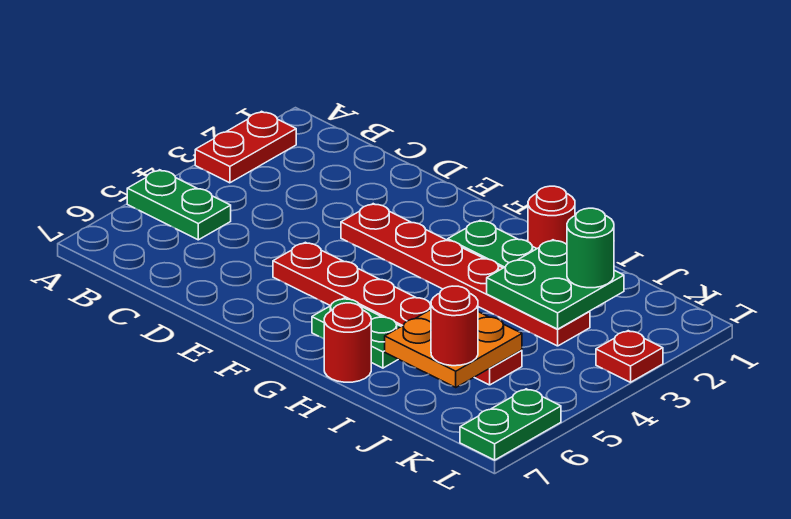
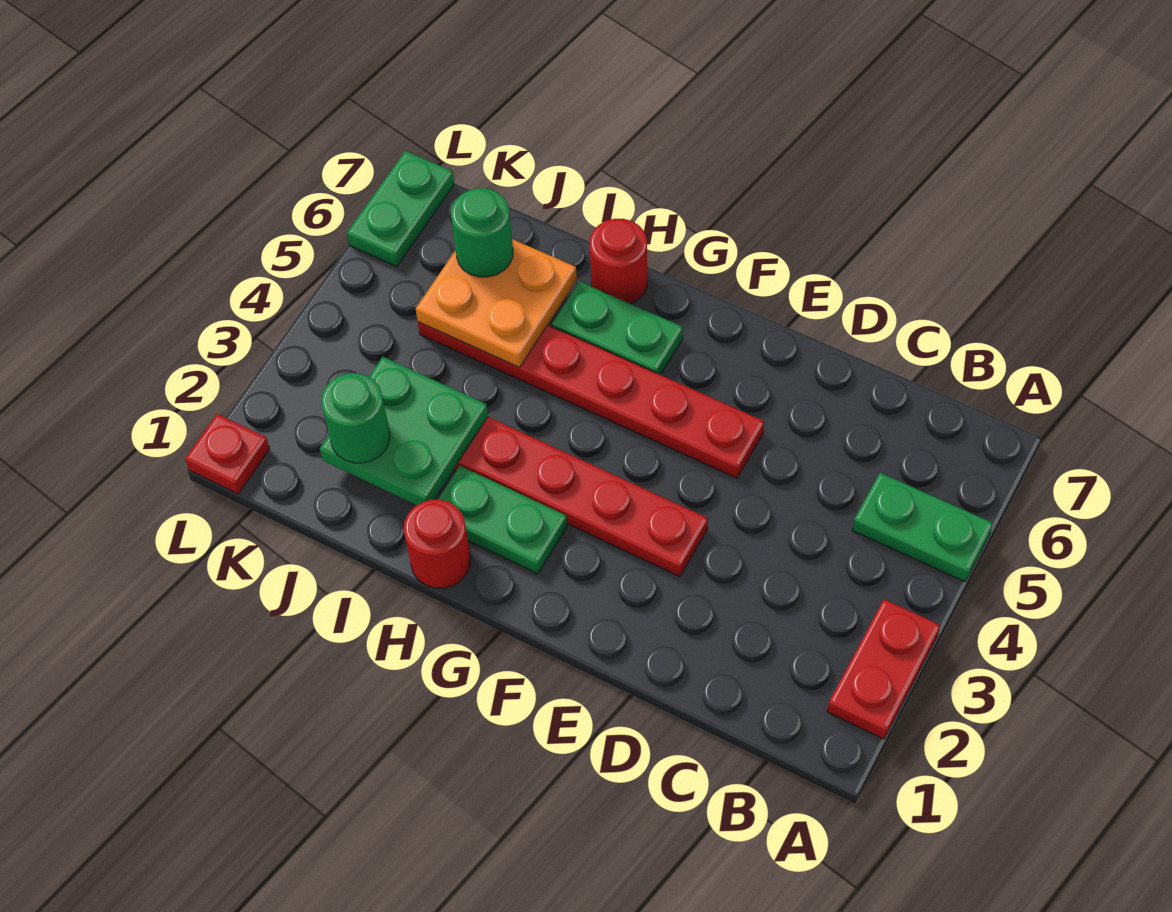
red 1x1 round brick [431,286,478,366] -> green 1x1 round brick [451,188,513,277]
red 1x1 plate [596,331,663,382] -> red 1x1 plate moved to [185,414,270,494]

